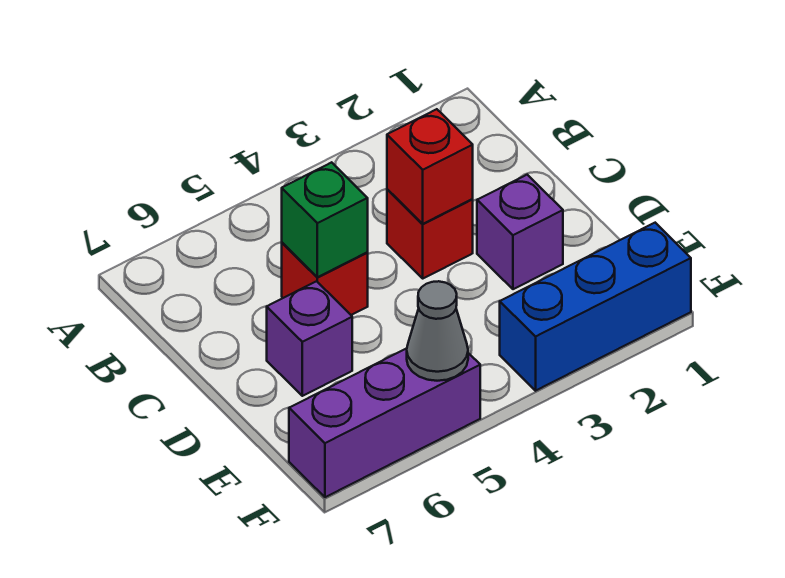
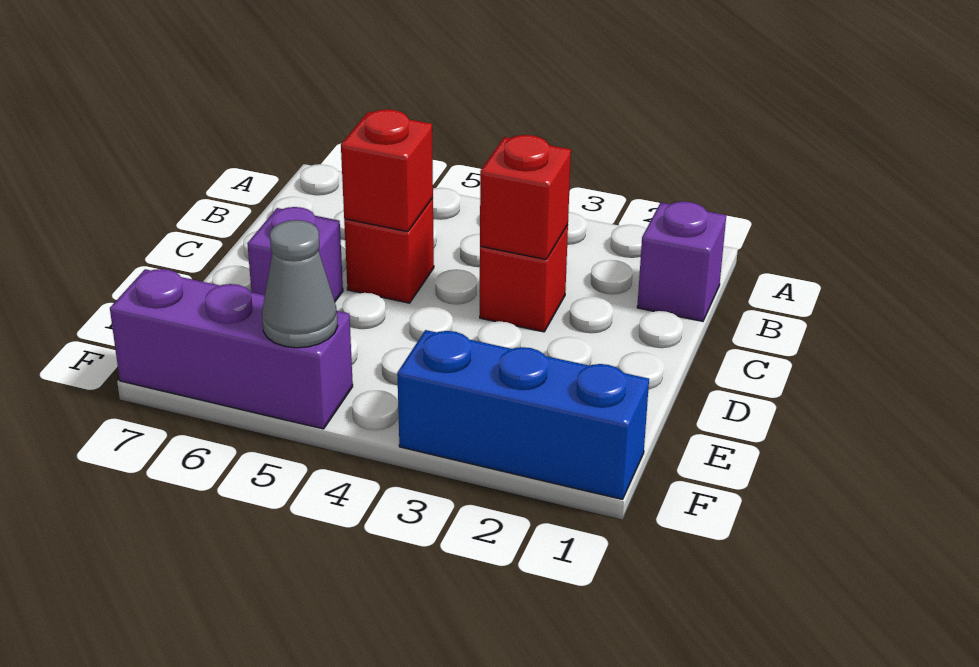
green 1x1 brick [282,162,368,277] -> red 1x1 brick [341,109,433,232]
purple 1x1 brick [477,175,563,289] -> purple 1x1 brick moved to [637,201,726,321]

